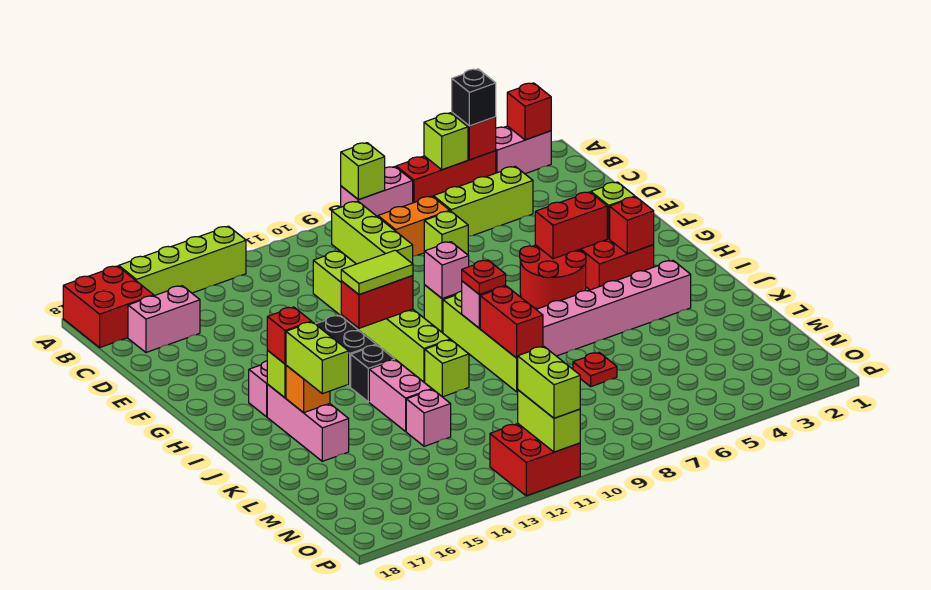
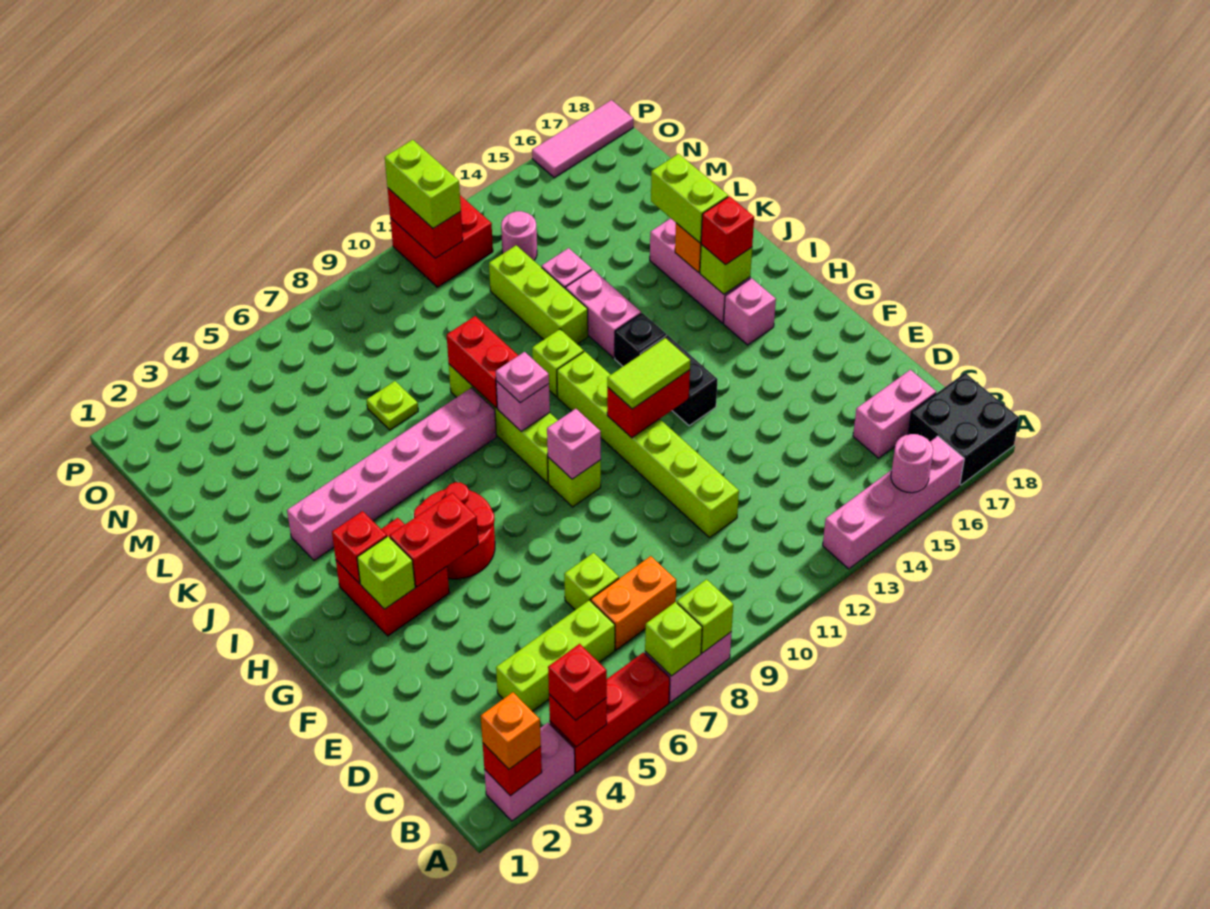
none -> orange 1x1 brick [481,692,541,769]
black 1x1 brick [452,69,496,126] -> red 1x1 brick [548,644,607,720]
lime 1x1 brick [424,113,468,170] -> lime 1x1 brick moved to [645,602,702,676]
lime 1x4 brick [119,226,246,296] -> pink 1x4 brick [823,436,964,569]
none -> pink 1x1 round brick [891,434,933,493]
red 2x2 brick [63,266,154,347] -> black 2x2 brick [908,373,1019,485]
lime 1x3 brick [332,201,413,264] -> lime 1x3 brick moved to [489,245,588,344]
red 1x1 plate [462,260,506,294] -> pink 1x1 plate [496,352,549,403]
red 1x1 plate [573,352,617,387] -> lime 1x1 plate [367,381,418,430]
none -> pink 1x1 round brick [501,211,537,260]
lime 1x2 brick [518,390,580,452] -> red 1x2 brick [388,188,463,258]
none -> pink 1x3 tile [532,100,633,178]

